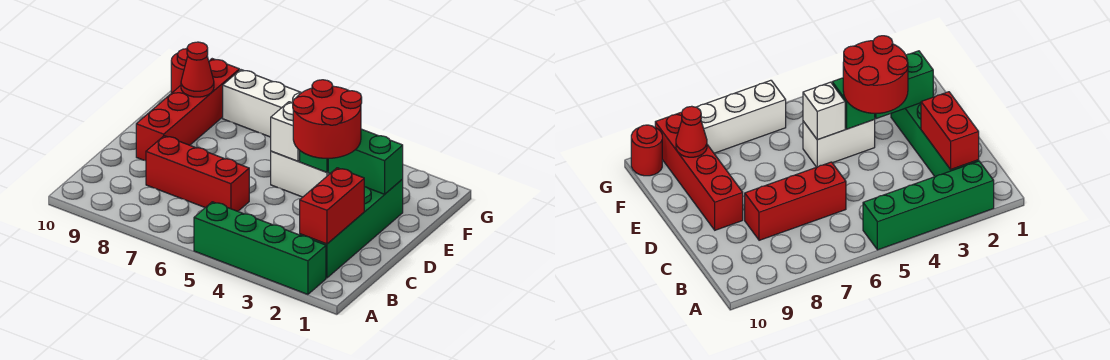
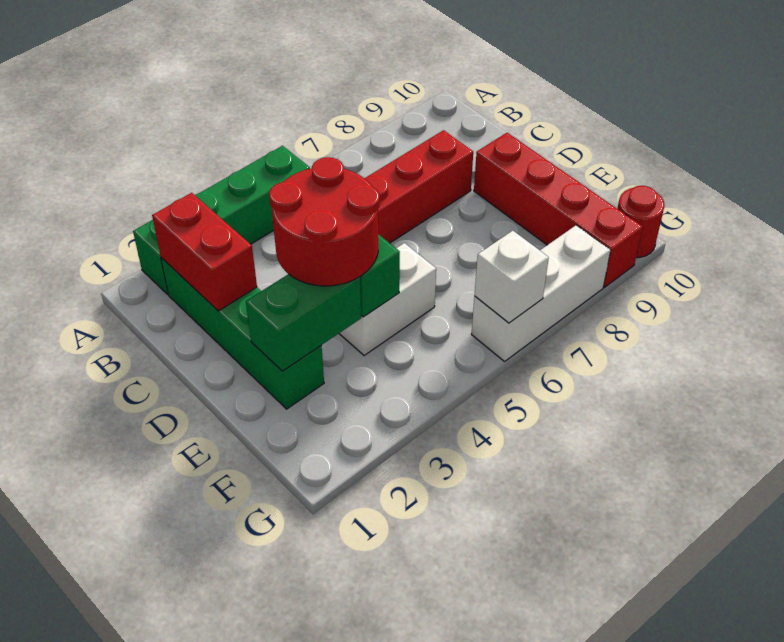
white 1x1 brick [271,102,300,161] -> white 1x1 brick moved to [475,231,549,323]
red 1x1 cone [181,42,214,97] -> none

